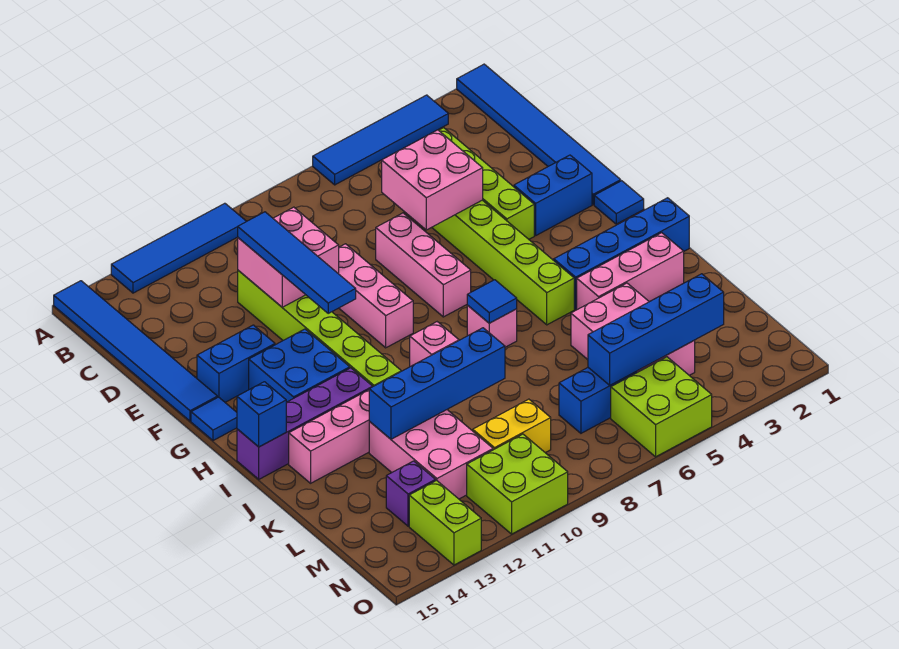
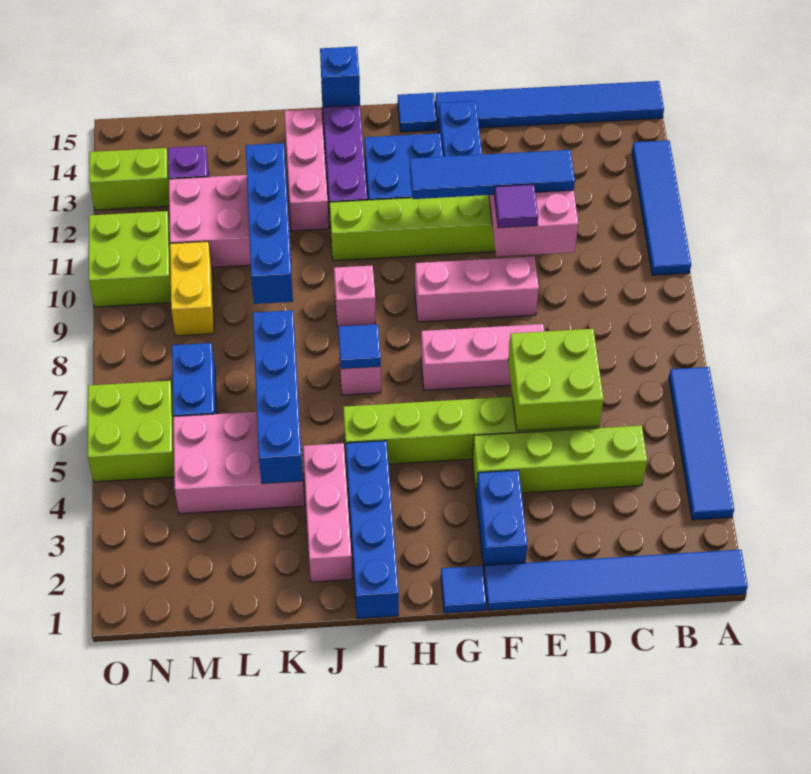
pink 2x2 brick [382,130,483,230] -> lime 2x2 brick [508,329,604,431]
none -> purple 1x1 tile [494,185,538,228]
blue 1x4 brick [588,274,724,385] -> blue 1x4 brick moved to [253,310,303,484]

